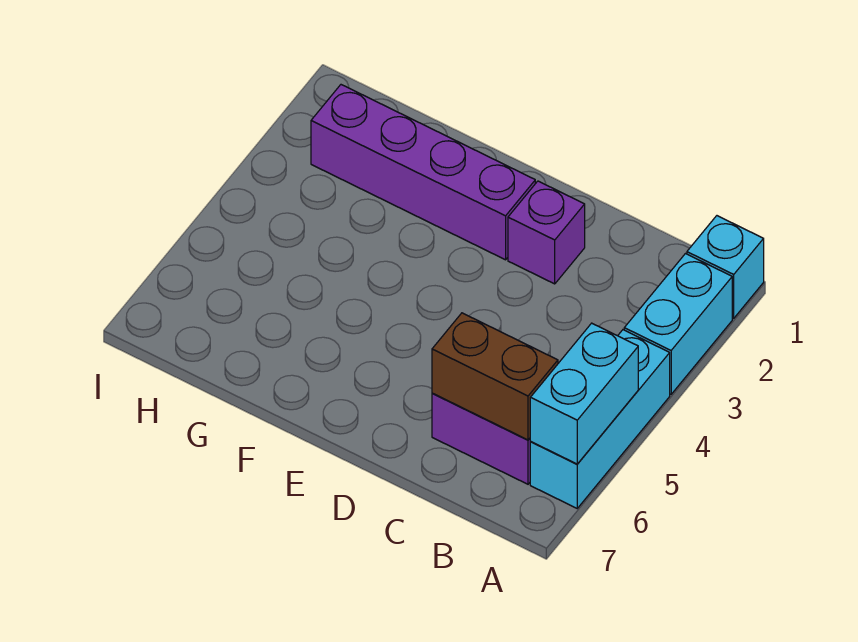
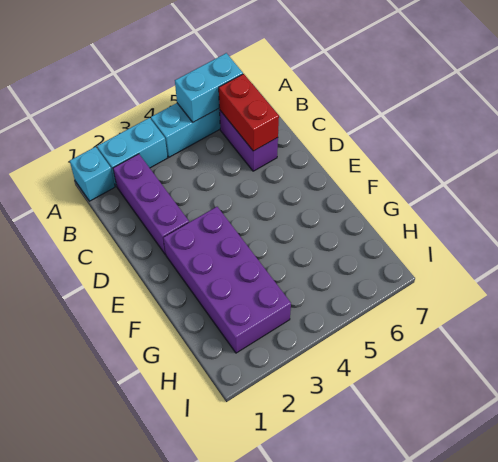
brown 1x2 brick [432,313,558,440] -> red 1x2 brick [219,74,279,151]
purple 1x1 brick [508,181,585,284] -> purple 1x3 brick [113,154,189,254]
purple 1x4 brick [311,85,535,260] -> purple 2x4 brick [163,207,291,353]

